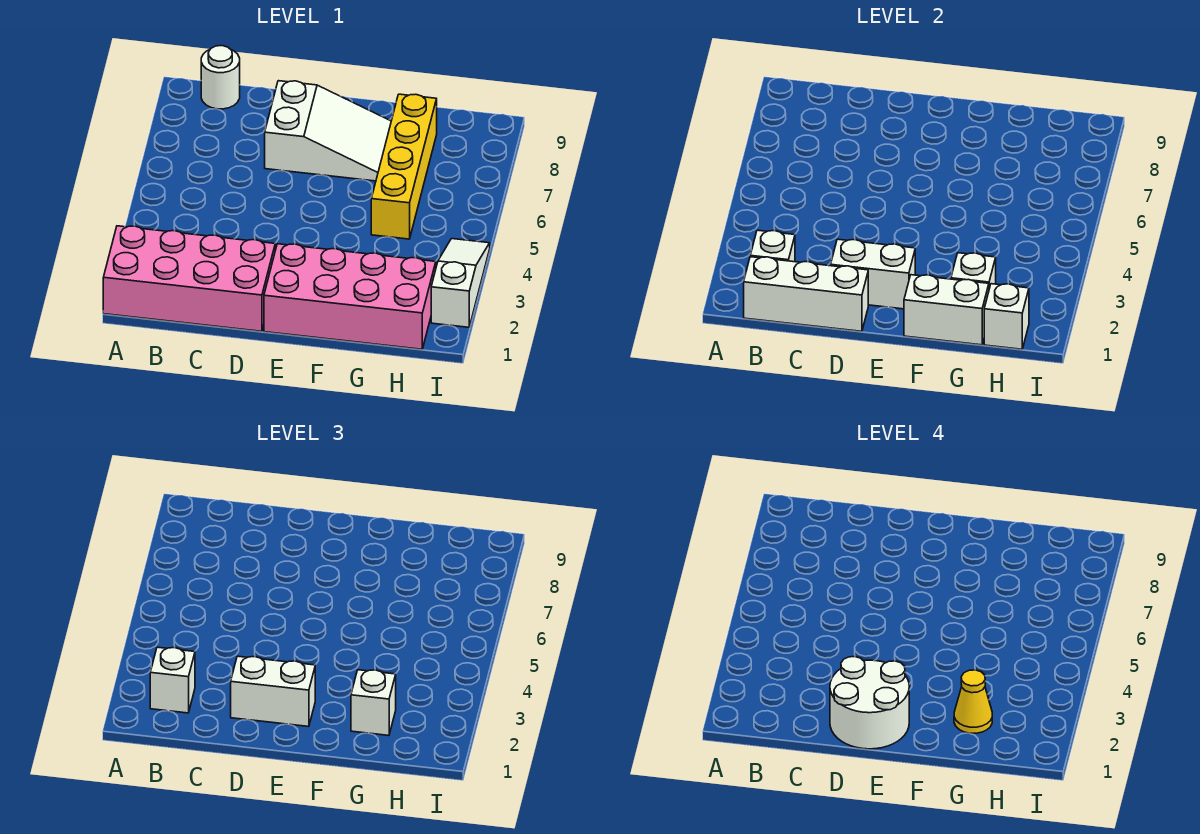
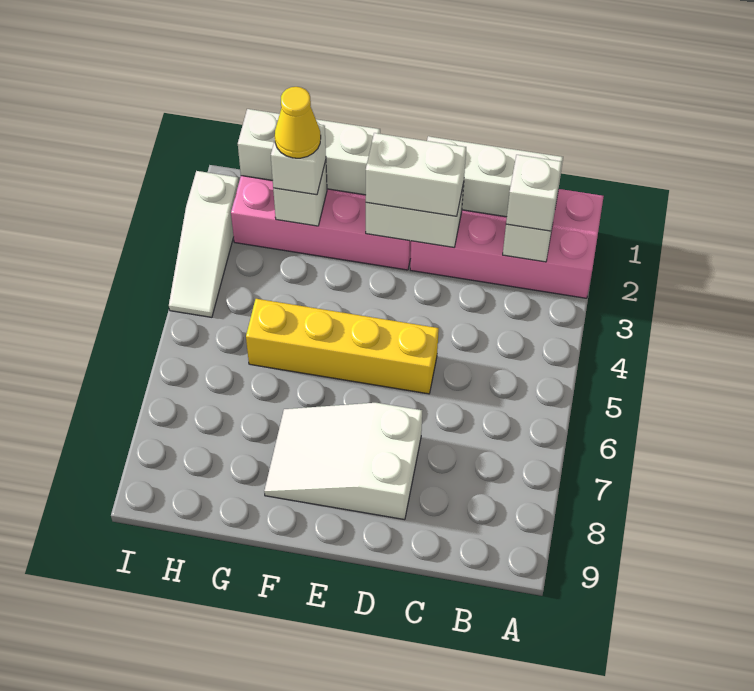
white 1x1 round brick [201,46,240,109] -> none
white 2x2 round brick [830,657,909,749] -> none
yellow 1x4 brick [371,94,437,239] -> yellow 1x4 brick turned to [246,299,439,394]

